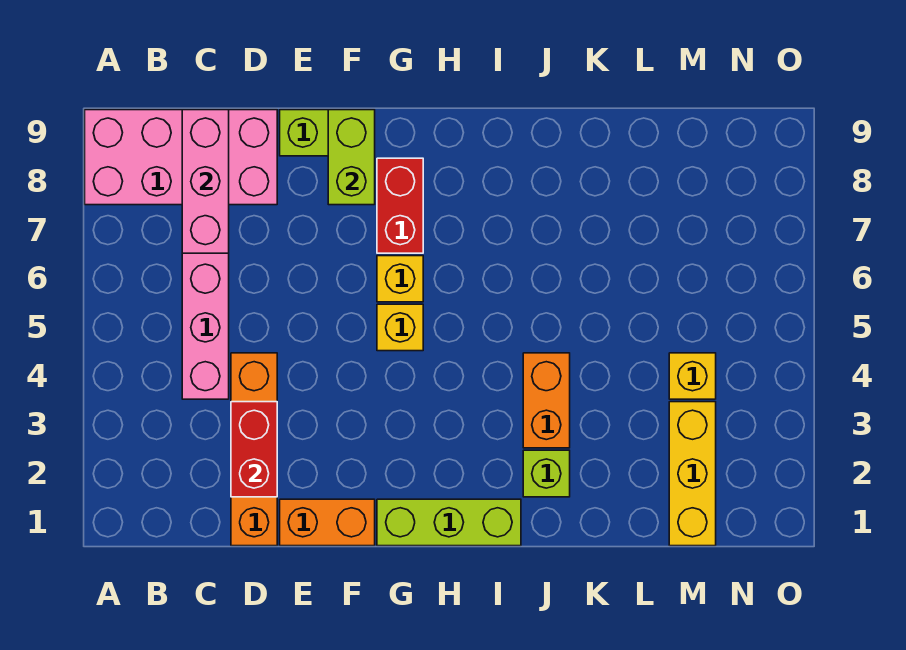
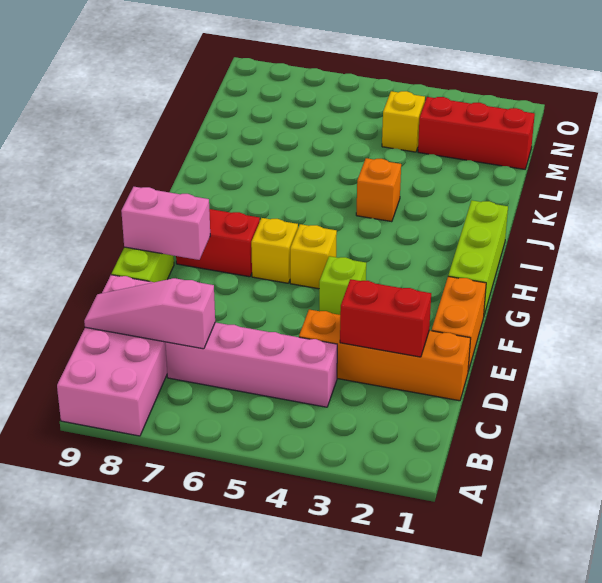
pink 1x3 brick [182,110,229,253] -> pink 1x3 slope [84,278,215,349]
lime 1x2 brick [328,110,375,205] -> pink 1x2 brick [121,187,210,260]
lime 1x1 brick [523,450,570,497] -> lime 1x1 brick moved to [319,256,366,315]
orange 1x2 brick [523,353,570,448] -> orange 1x1 brick [356,158,401,222]
yellow 1x3 brick [669,402,716,546] -> red 1x3 brick [418,97,535,169]

